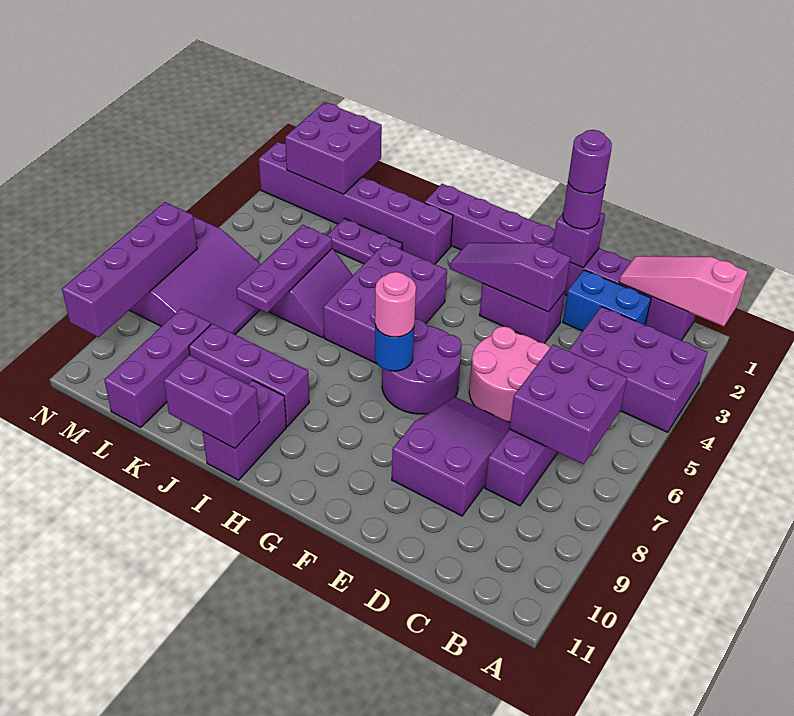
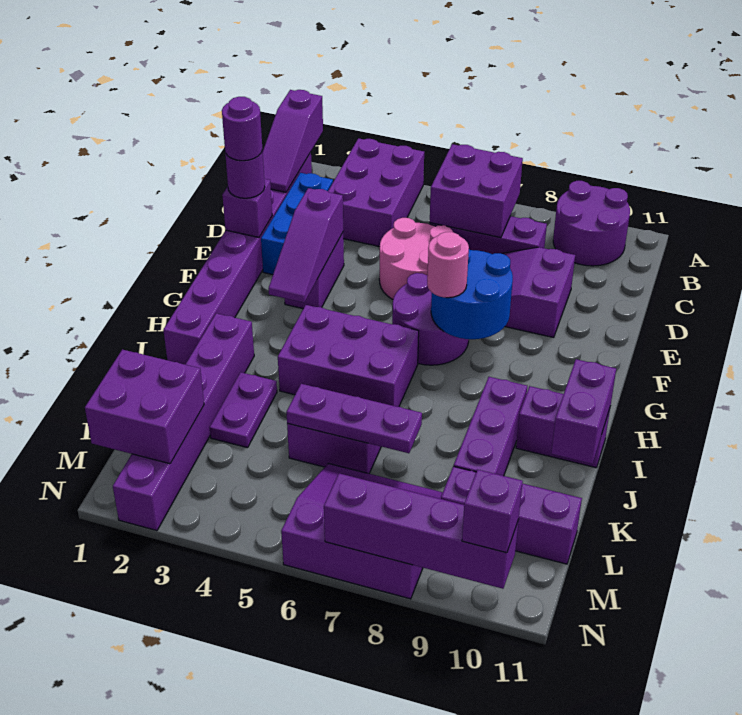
pink 1x3 slope [619,256,748,326] -> purple 1x3 slope [263,90,323,192]
none -> purple 2x2 round brick [553,181,630,266]
blue 1x2 brick [563,270,651,331] -> blue 1x3 brick [261,173,333,275]
blue 1x1 round brick [375,325,414,371] -> blue 2x2 round brick [431,250,513,339]
none -> purple 1x1 brick [462,470,523,553]

